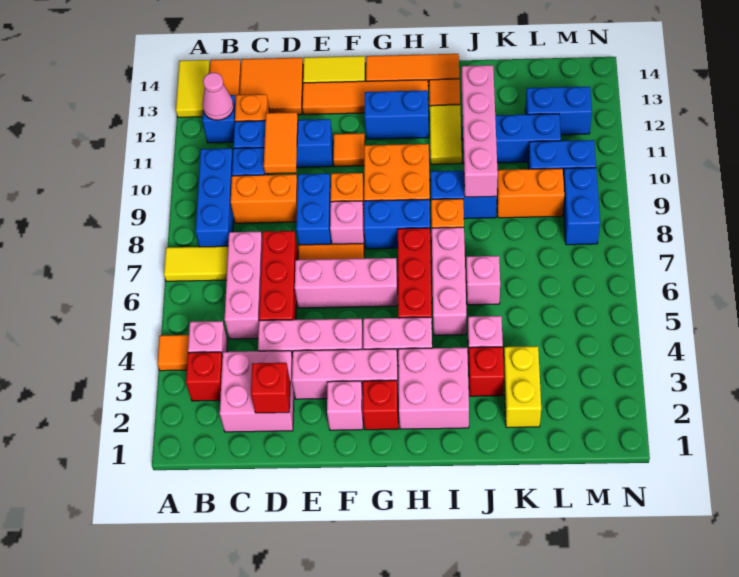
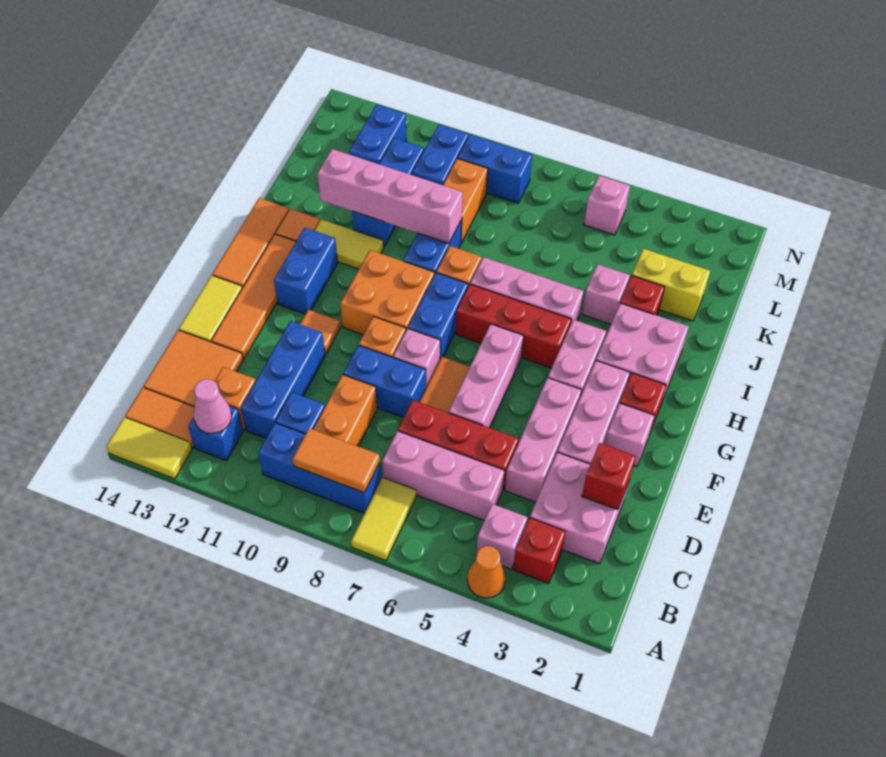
orange 1x1 tile [157,335,189,371] -> orange 1x1 cone [467,546,506,598]
orange 1x2 tile [264,112,298,173] -> orange 1x2 tile moved to [293,428,380,492]
pink 1x1 brick [466,256,500,305] -> pink 1x1 brick moved to [584,176,630,235]

